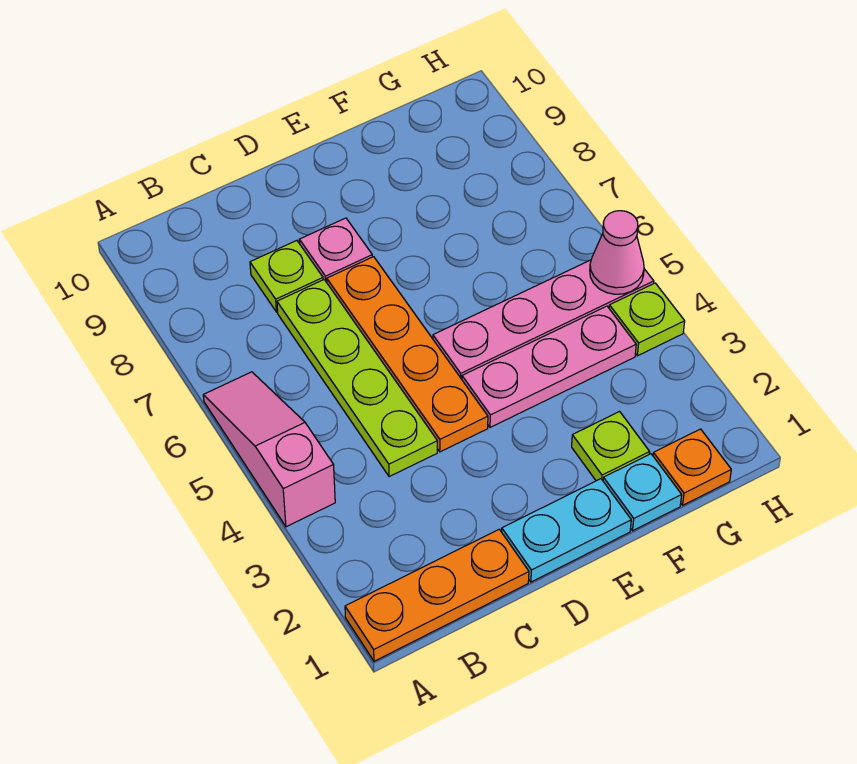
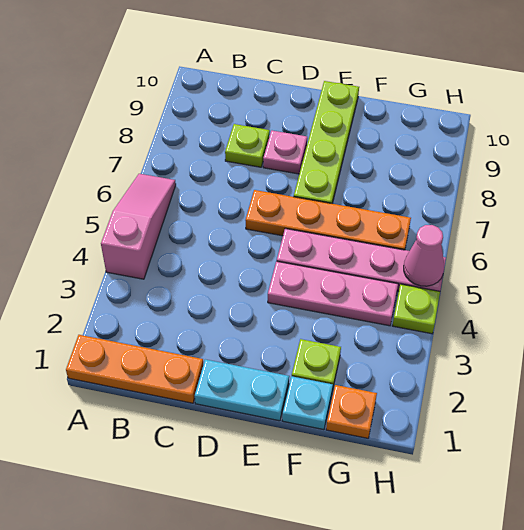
lime 1x4 plate [277,280,437,477] -> lime 1x4 plate moved to [294,81,359,204]
orange 1x4 plate [327,257,488,452] -> orange 1x4 plate turned to [245,190,411,250]

